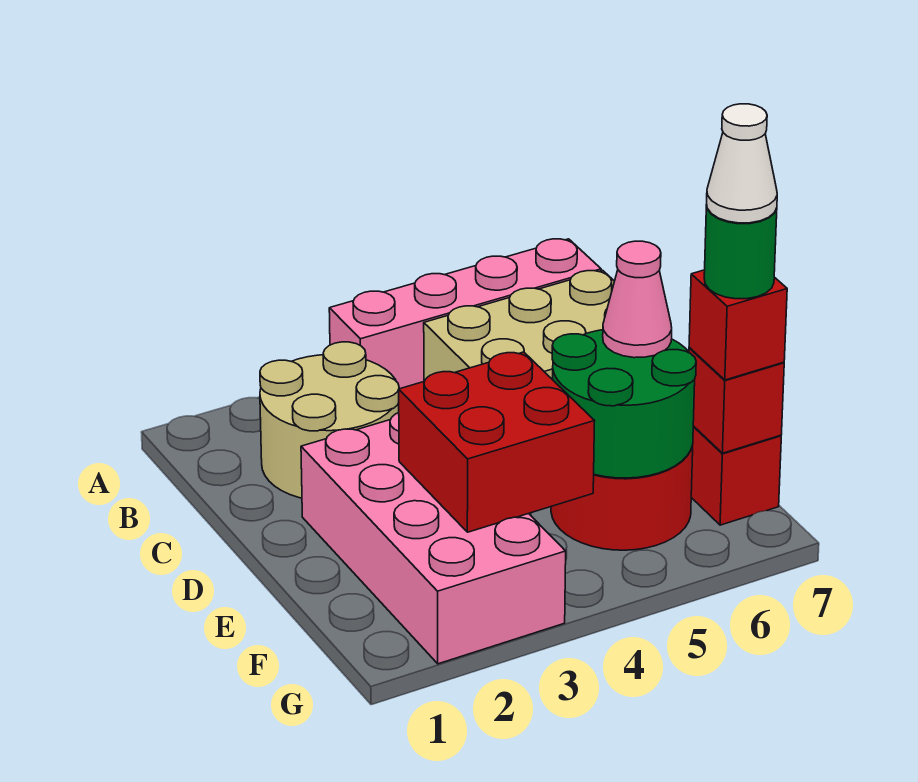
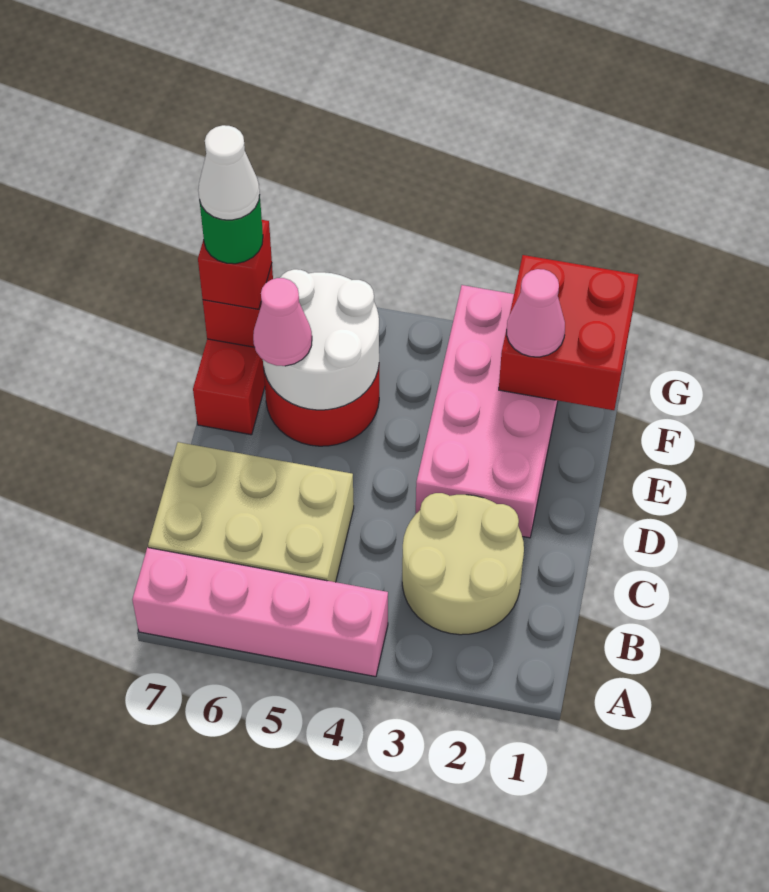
red 2x2 brick [399,352,595,532] -> red 2x2 brick moved to [499,255,638,410]
green 2x2 round brick [552,330,696,478] -> white 2x2 round brick [263,269,379,410]
none -> pink 1x1 cone [507,269,565,357]

